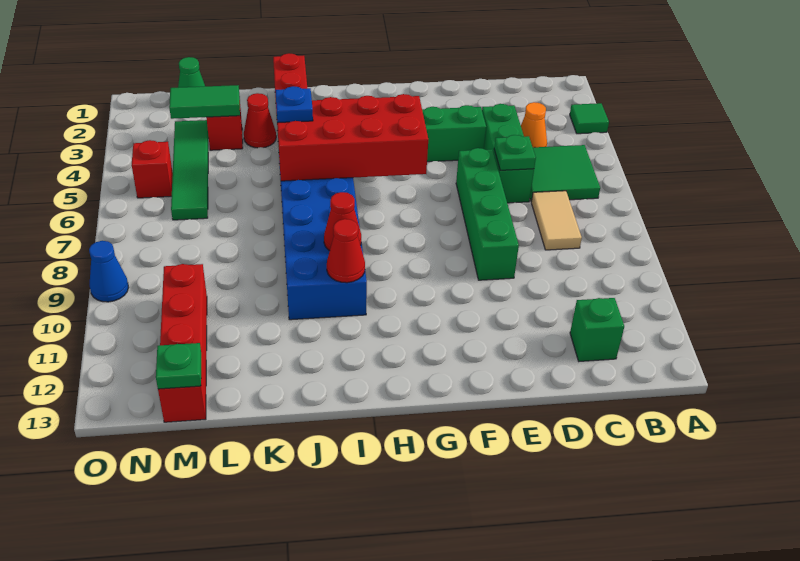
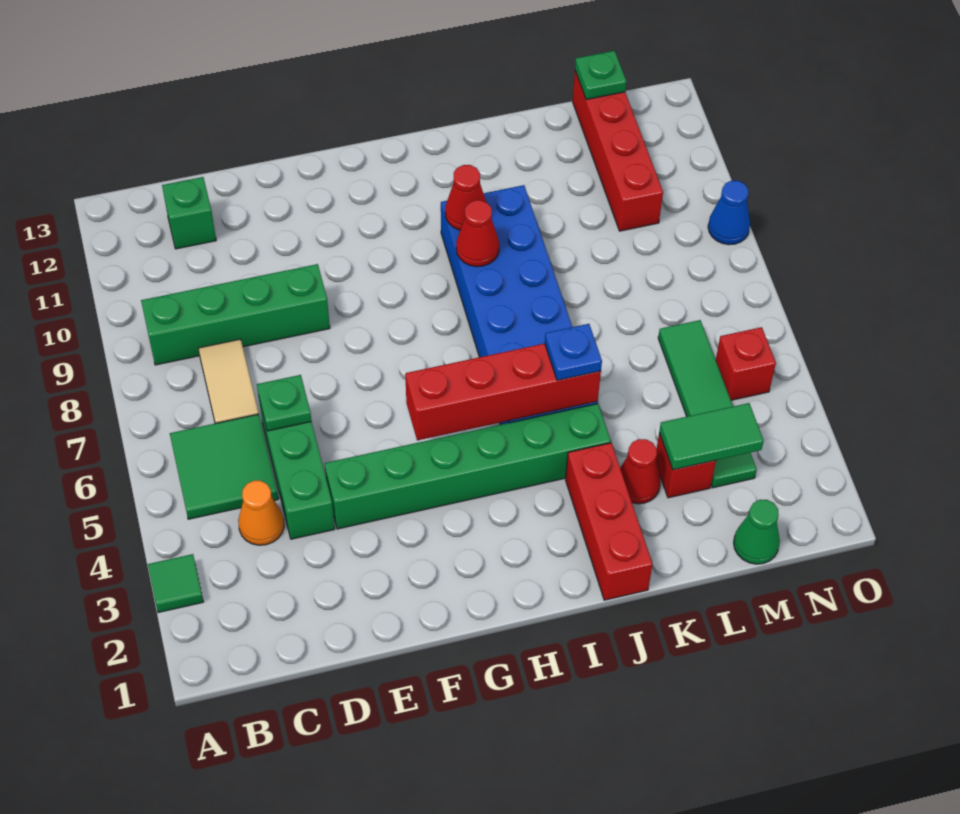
green 1x4 brick [456,148,519,280] -> green 1x4 brick turned to [141,264,330,365]
red 2x4 brick [277,94,428,181] -> red 1x4 brick [405,343,601,440]

